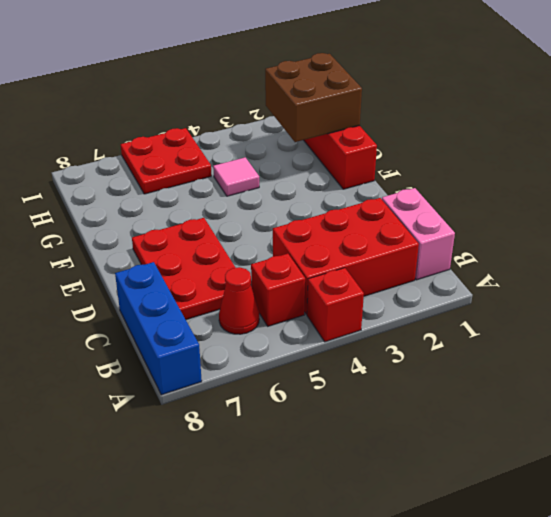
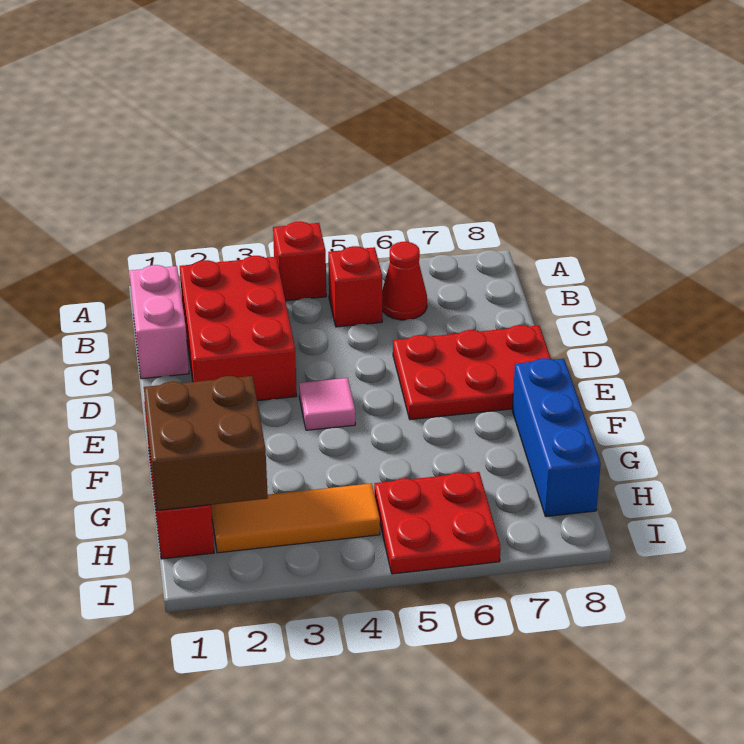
blue 1x3 brick [115,262,202,395] -> blue 1x3 brick moved to [512,358,601,517]
red 2x3 brick [273,198,419,314] -> red 2x3 brick turned to [180,256,297,401]
red 2x3 plate [132,218,236,320] -> red 2x3 plate turned to [393,325,551,420]
pink 1x1 tile [213,157,259,196] -> pink 1x1 tile moved to [299,378,355,430]
none -> orange 1x3 tile [211,483,380,553]

